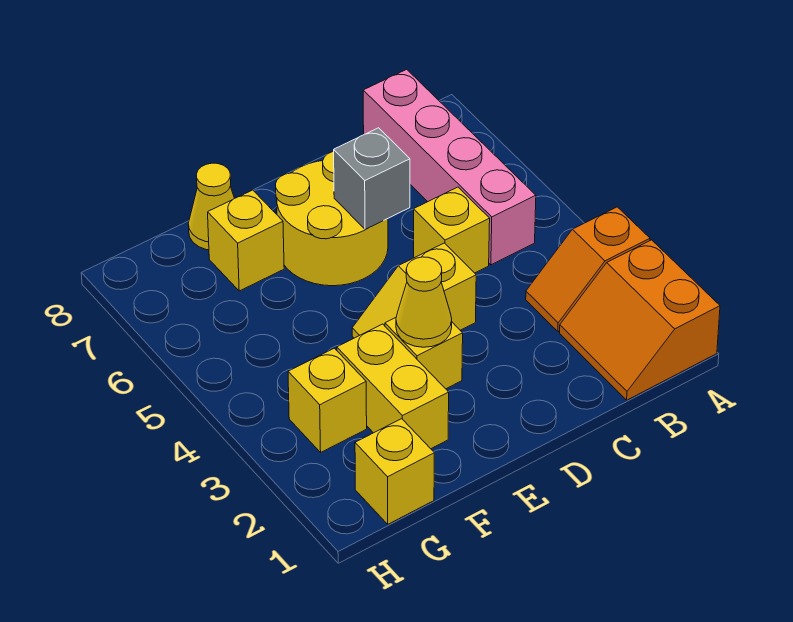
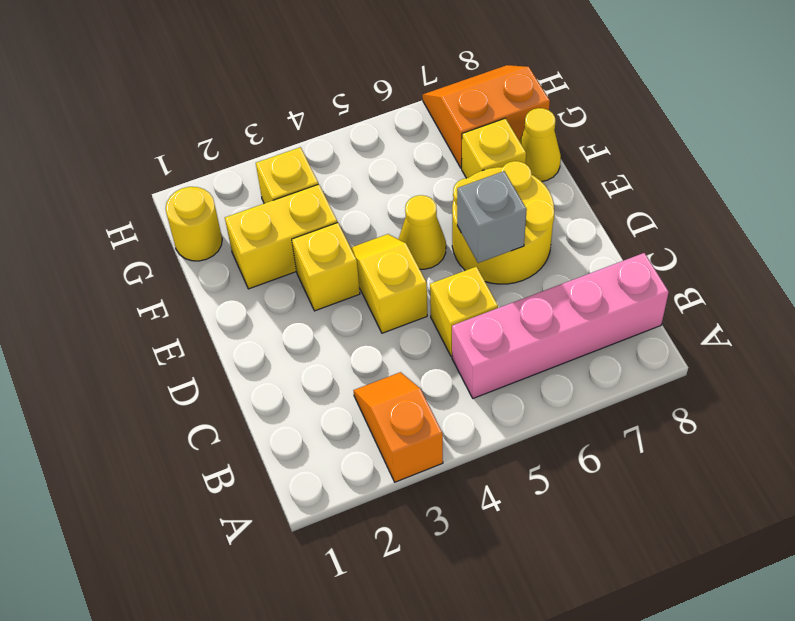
orange 2x2 slope [560,240,720,400] -> orange 2x2 slope moved to [423,65,550,168]
yellow 1x1 cone [396,257,452,347] -> yellow 1x1 cone moved to [399,195,446,269]
yellow 1x1 brick [355,419,434,524] -> yellow 1x1 round brick [166,187,222,261]

